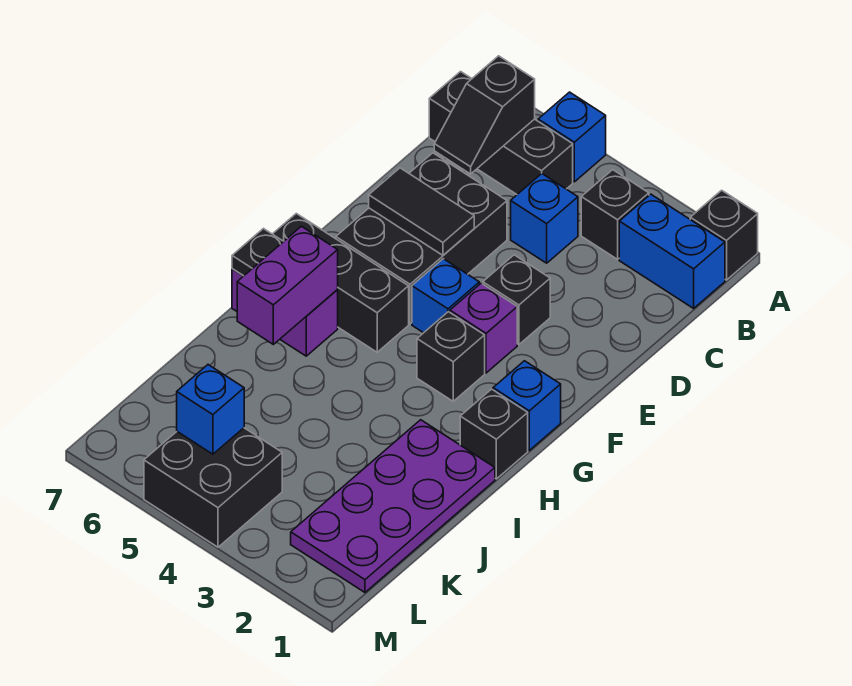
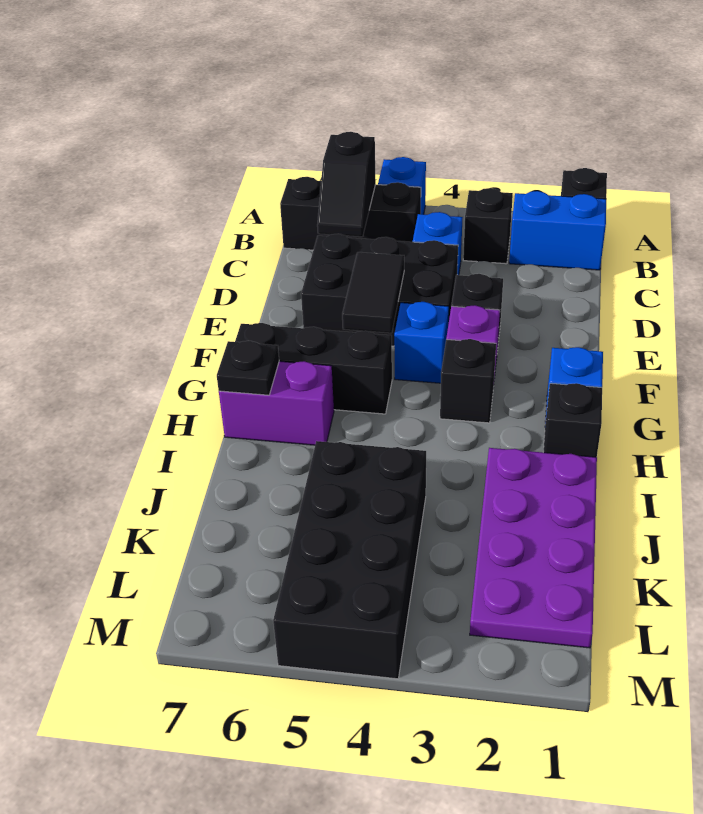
black 2x3 brick [336,153,507,324] -> black 2x3 brick turned to [301,234,458,346]
black 1x2 tile [369,168,474,255] -> black 1x2 tile turned to [342,252,404,333]
purple 1x2 brick [237,226,338,344] -> none
black 2x2 brick [144,428,282,547] -> black 2x4 brick [273,441,426,679]
blue 1x1 brick [177,365,244,454] -> none

